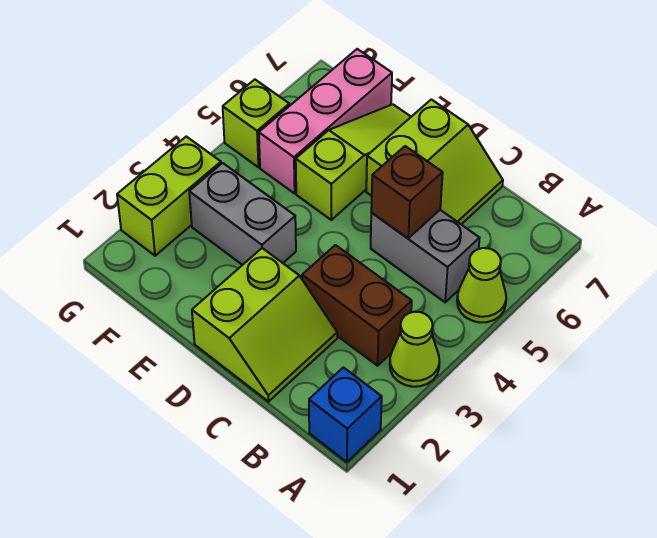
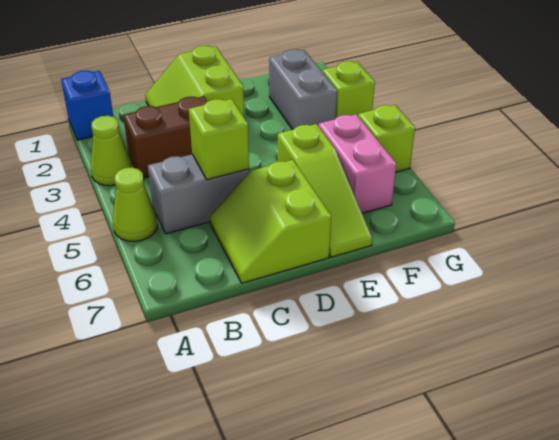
brown 1x1 brick [371,146,443,238] -> lime 1x1 brick [189,99,249,180]
grey 1x2 brick [189,163,296,265] -> grey 1x2 brick turned to [269,49,337,130]
pink 1x3 brick [259,49,392,193] -> pink 1x2 brick [319,114,396,213]
lime 1x2 brick [117,136,221,256] -> lime 1x1 brick [322,61,375,118]

